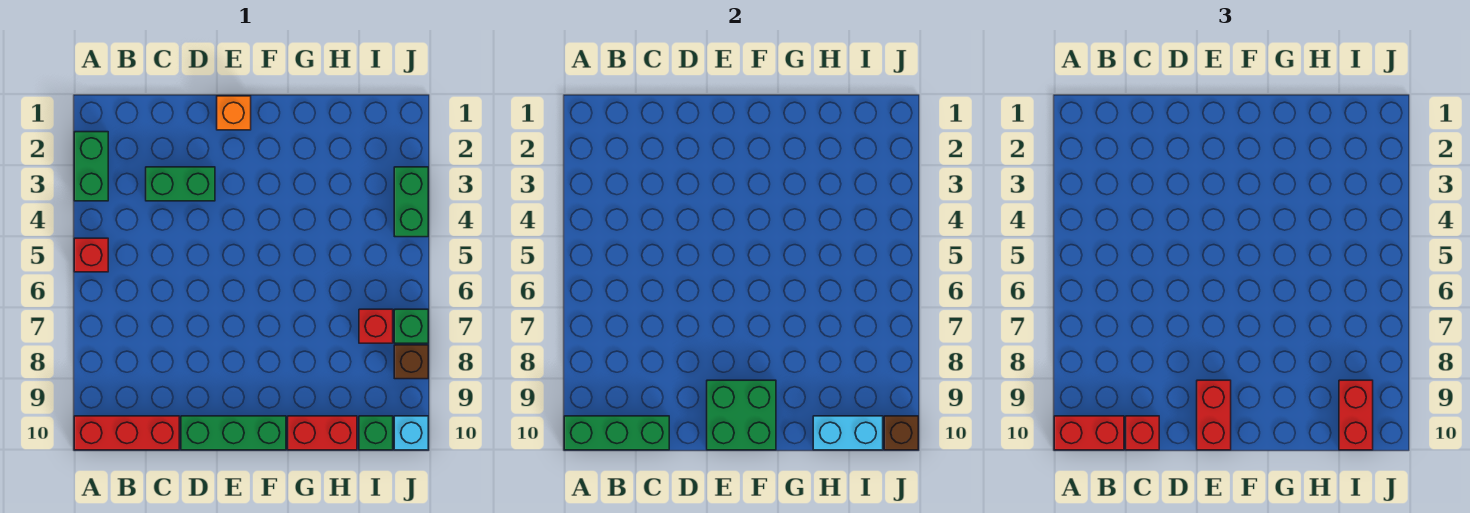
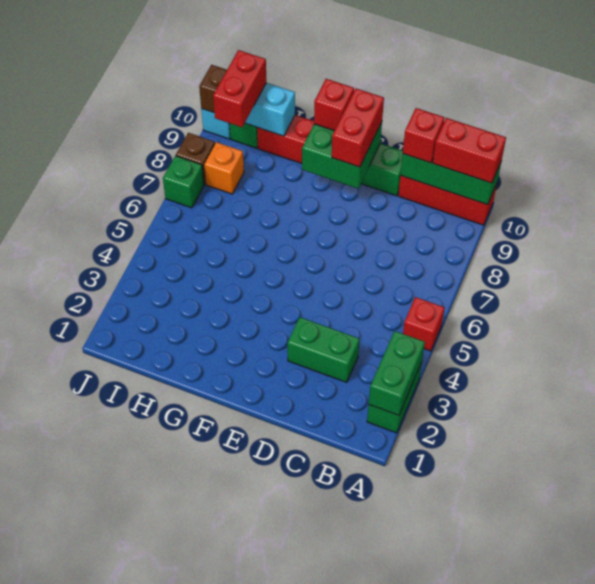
orange 1x1 brick [217,96,251,130] -> orange 1x1 brick moved to [204,142,244,194]
red 1x1 brick [359,309,393,343] -> red 1x1 brick moved to [314,79,354,131]
green 1x2 brick [394,167,428,237] -> green 1x2 brick moved to [369,331,425,415]

